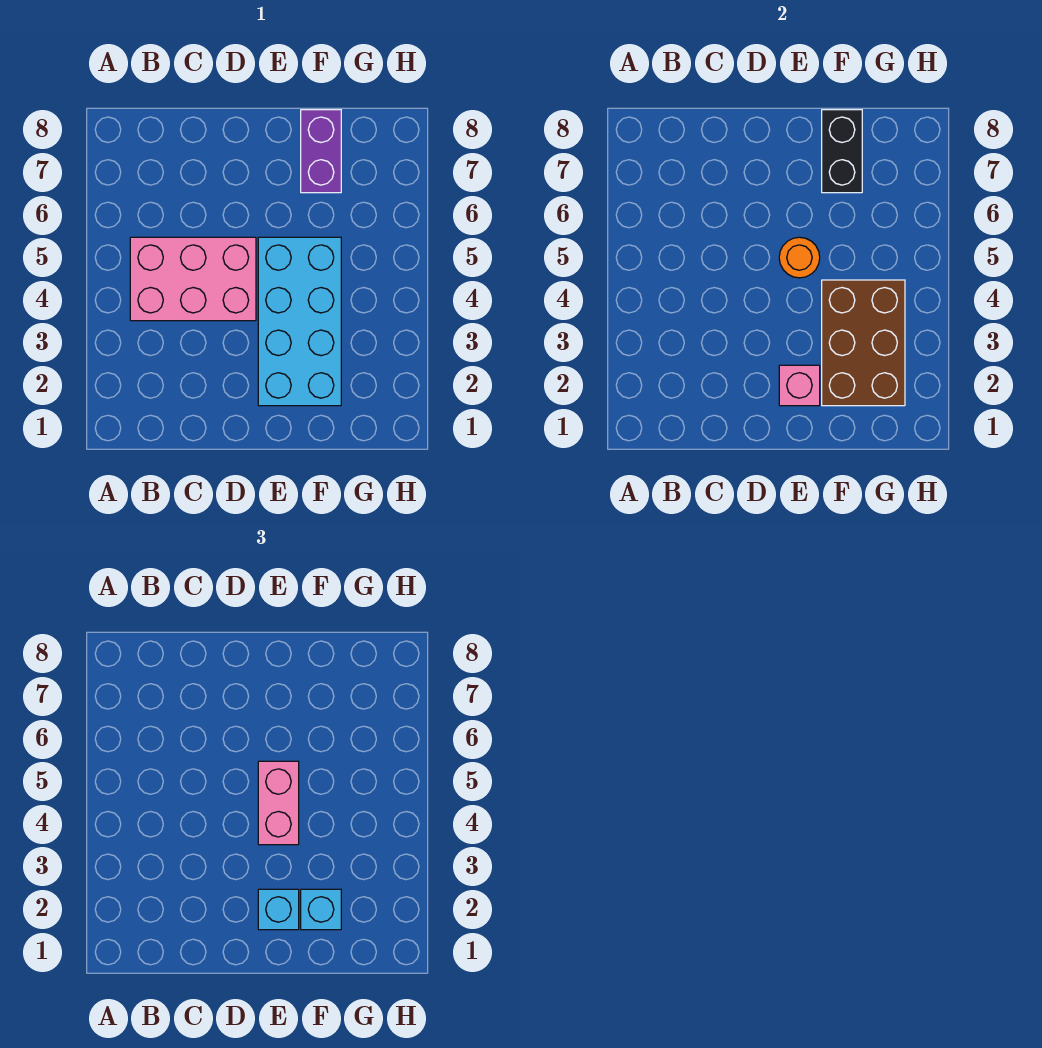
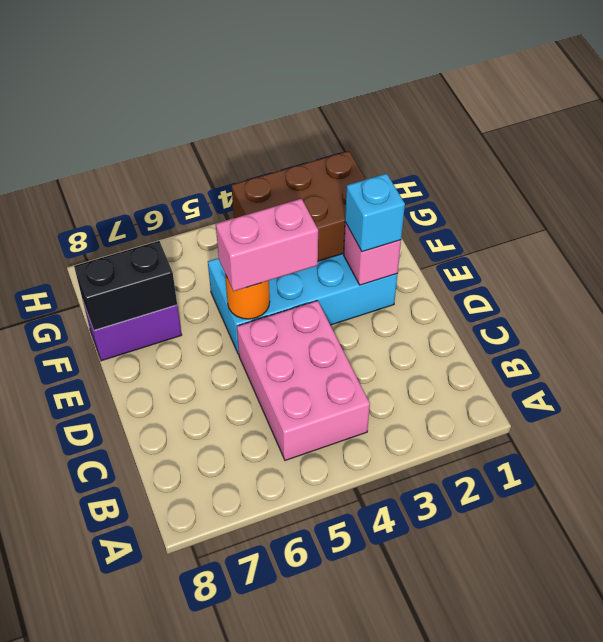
cyan 1x1 brick [301,889,341,930] -> none

